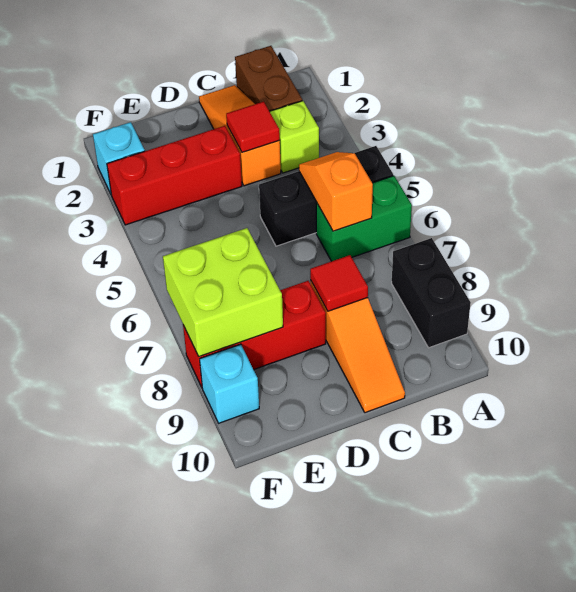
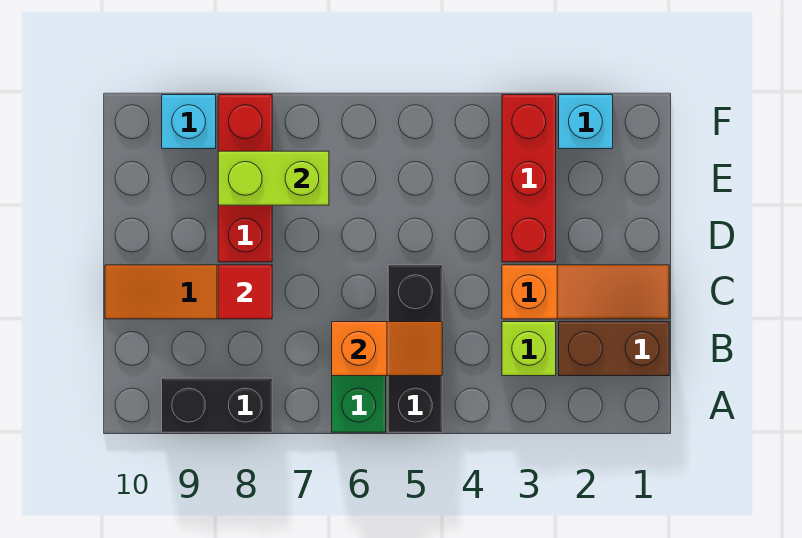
red 1x1 tile [226,102,280,152] -> none
lime 2x2 brick [163,228,283,357] -> lime 1x2 brick [218,151,329,205]

